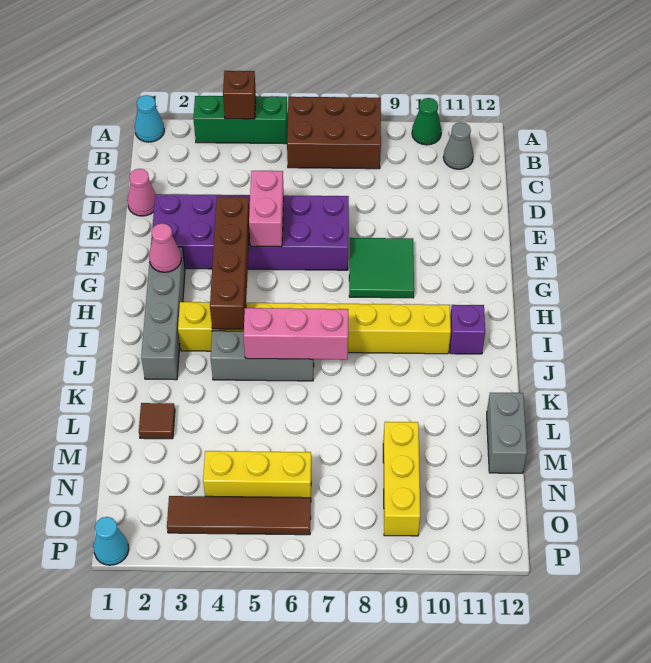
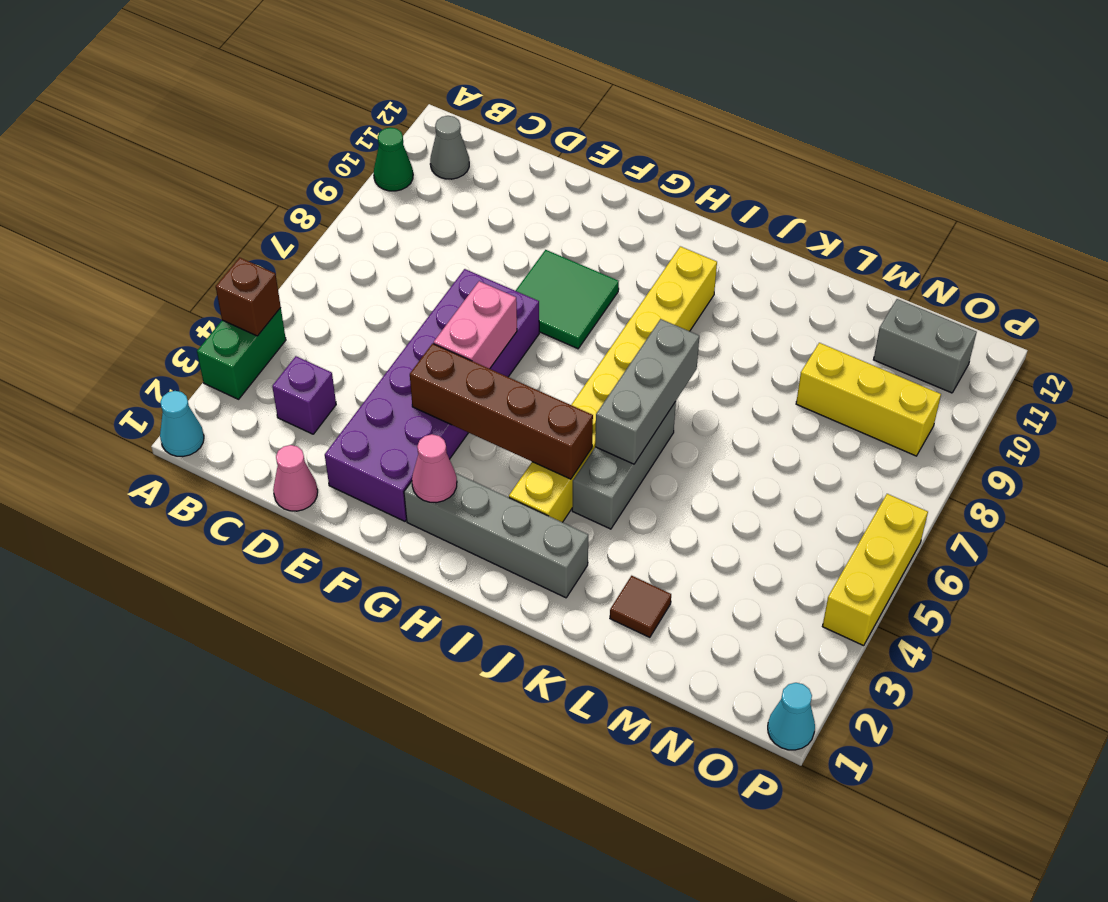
green 1x3 brick [193,96,288,144] -> green 1x2 brick [197,308,286,399]
brown 2x3 brick [287,97,381,169] -> none
pink 1x2 brick [249,171,284,247] -> pink 1x2 brick turned to [434,281,517,369]
purple 1x1 brick [450,305,485,354] -> purple 1x1 brick moved to [272,356,336,434]
pink 1x3 brick [243,308,348,360] -> grey 1x3 brick [595,319,699,464]
grey 1x2 brick [487,393,527,473] -> grey 1x2 brick moved to [874,299,977,393]
yellow 1x3 brick [203,451,311,498] -> yellow 1x3 brick moved to [822,494,928,646]
brown 1x4 tile [167,496,311,535] -> none

